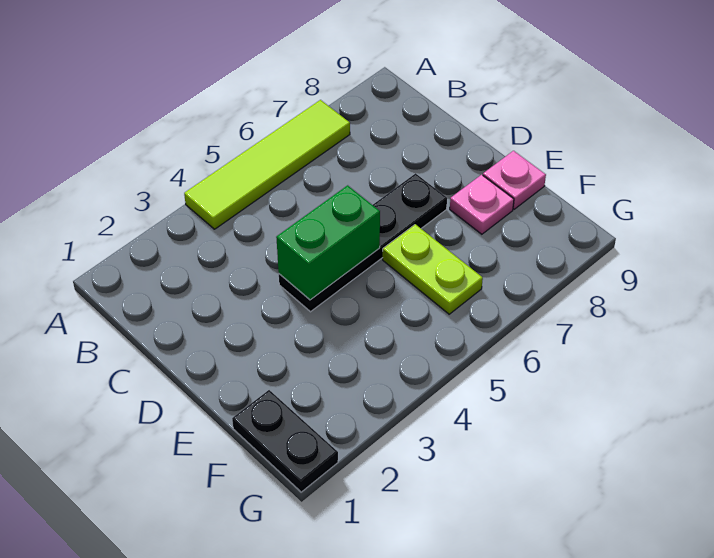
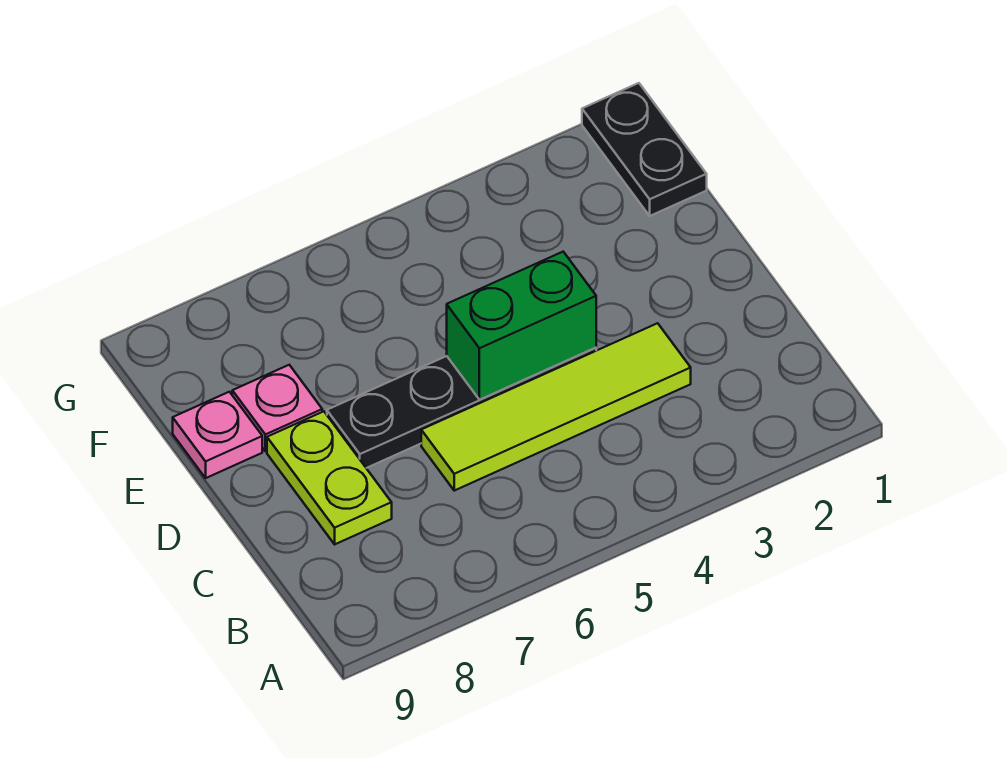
lime 1x4 tile [184,100,350,229] -> lime 1x4 tile moved to [421,323,691,491]
lime 1x2 plate [383,224,483,314] -> lime 1x2 plate moved to [267,411,392,544]

